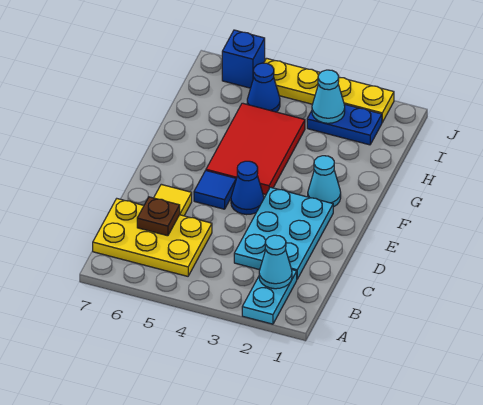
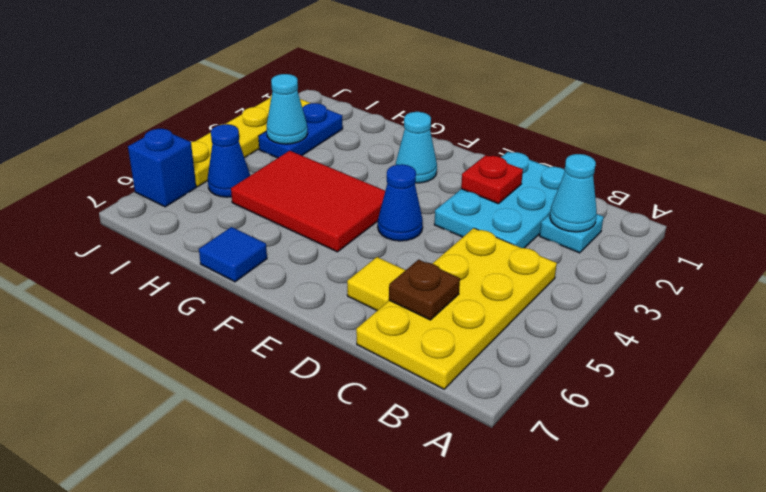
cyan 1x2 plate [242,270,297,324] -> cyan 1x1 plate [540,214,604,253]
yellow 2x3 plate [93,199,212,276] -> yellow 2x4 plate [356,228,557,389]
cyan 2x3 plate [234,187,333,279] -> cyan 2x3 plate turned to [434,152,565,248]
none -> red 1x1 plate [461,155,523,204]
blue 1x1 tile [194,171,236,209] -> blue 1x1 tile moved to [199,227,267,282]

